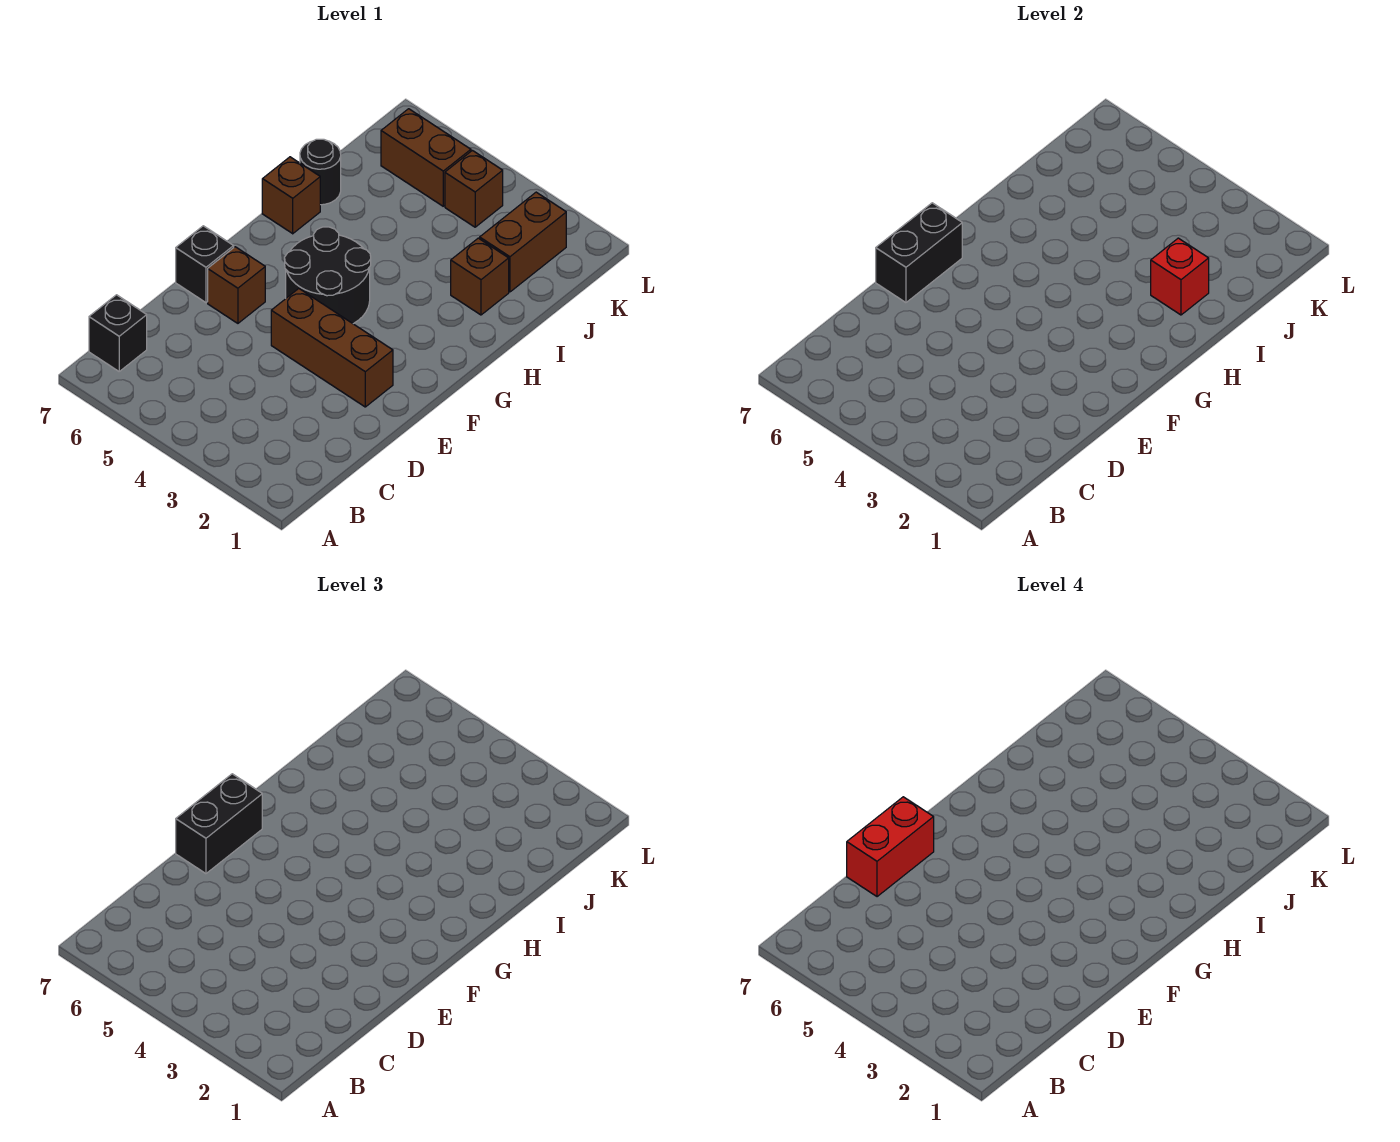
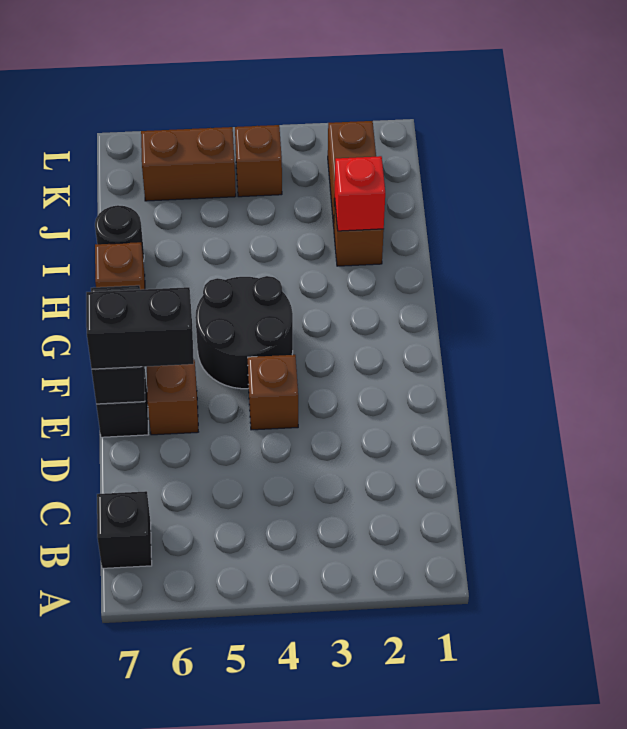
red 1x2 brick [847,797,934,897] -> none
brown 1x3 brick [271,289,393,407] -> brown 1x1 brick [248,355,298,430]
black 1x2 brick [176,774,262,874] -> black 1x2 brick turned to [86,287,194,369]

